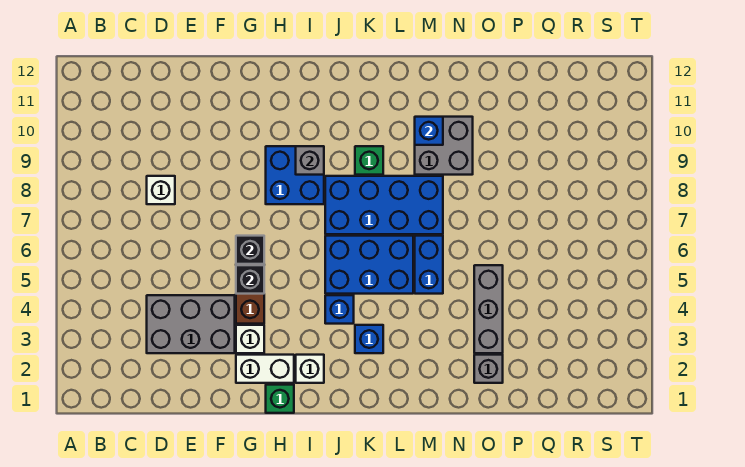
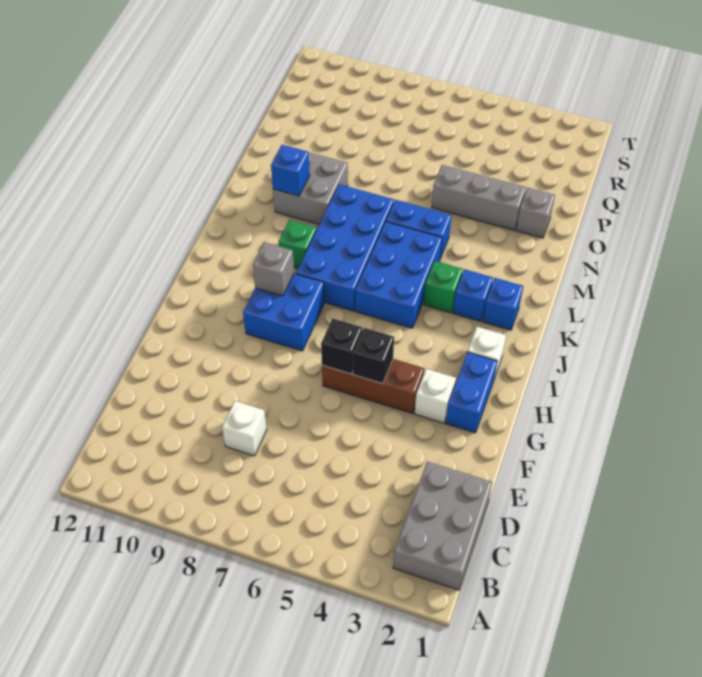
grey 2x3 brick [147,295,235,353] -> grey 2x3 brick moved to [393,461,492,590]
white 1x2 brick [236,355,294,383] -> blue 1x2 brick [446,352,497,433]
green 1x1 brick [266,385,294,413] -> green 1x1 brick moved to [424,261,463,313]
blue 1x1 brick [325,295,354,324] -> blue 1x1 brick moved to [483,278,523,330]

